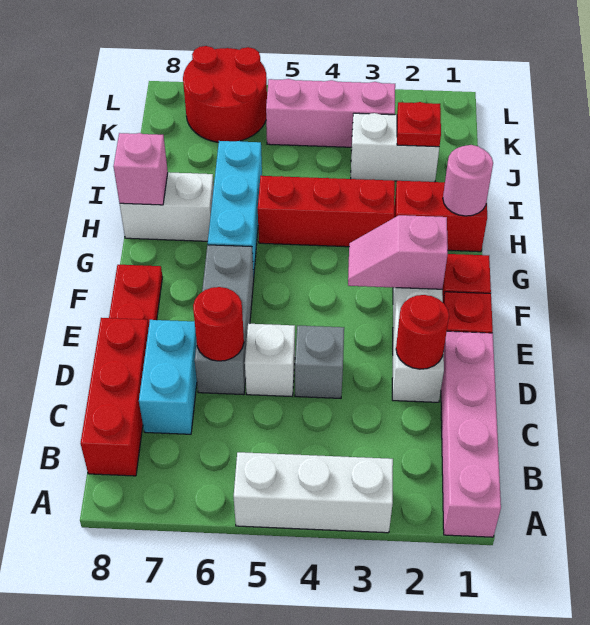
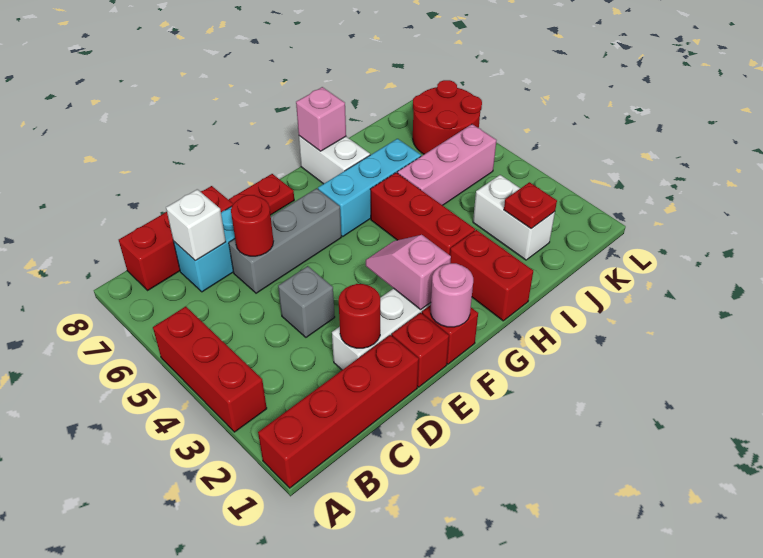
pink 1x4 brick [441,331,501,537] -> red 1x4 brick [258,335,419,488]
white 1x3 brick [234,452,393,533] -> red 1x3 brick [153,306,267,432]
white 1x1 brick [245,324,295,396] -> white 1x1 brick moved to [166,189,226,261]
pink 1x1 round brick [443,145,493,216] -> pink 1x1 round brick moved to [431,263,473,327]
pink 1x3 brick [266,79,395,147] -> pink 1x3 brick turned to [397,124,497,205]

